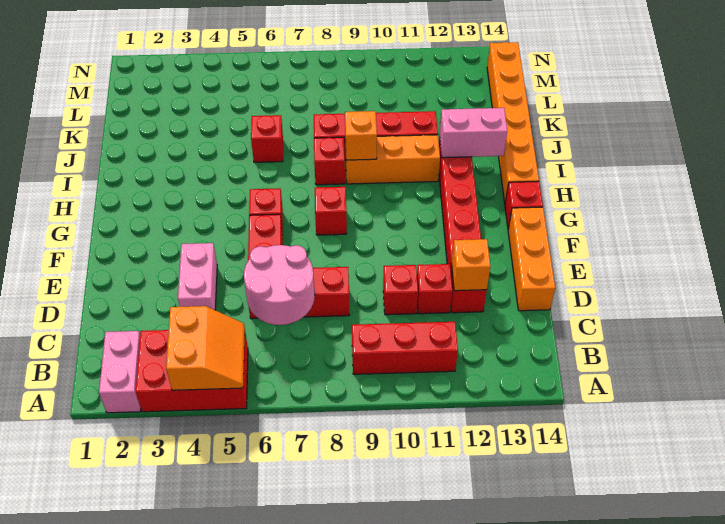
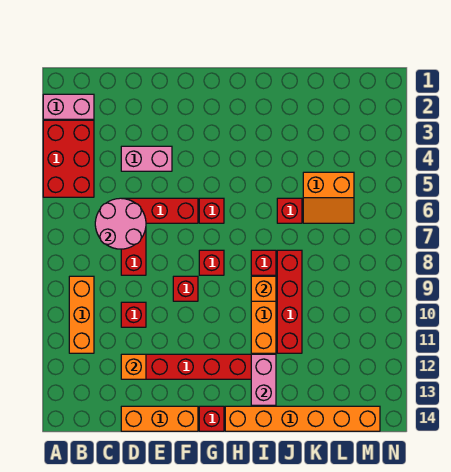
orange 2x2 slope [166,306,245,390] -> orange 2x2 slope moved to [303,172,354,223]
red 1x3 brick [352,322,458,374] -> orange 1x3 brick [69,276,94,353]
red 1x1 brick [417,264,452,314] -> red 1x1 brick moved to [173,276,198,301]

